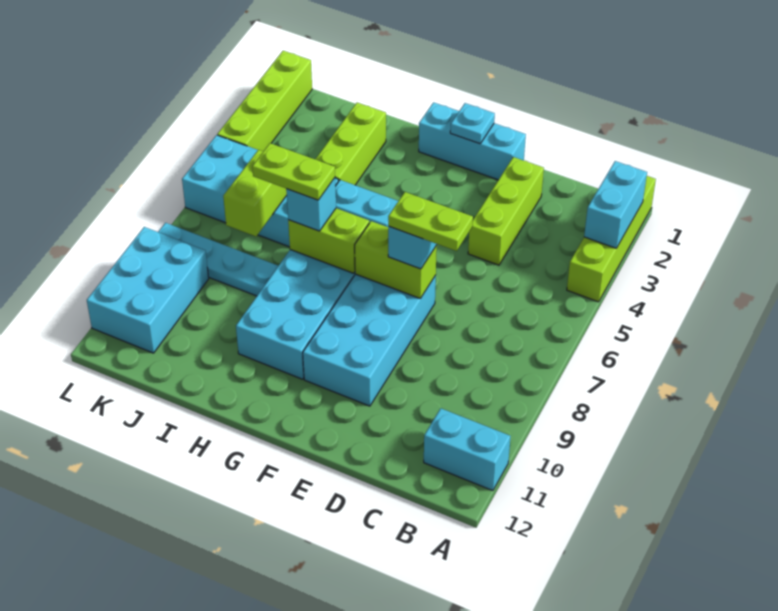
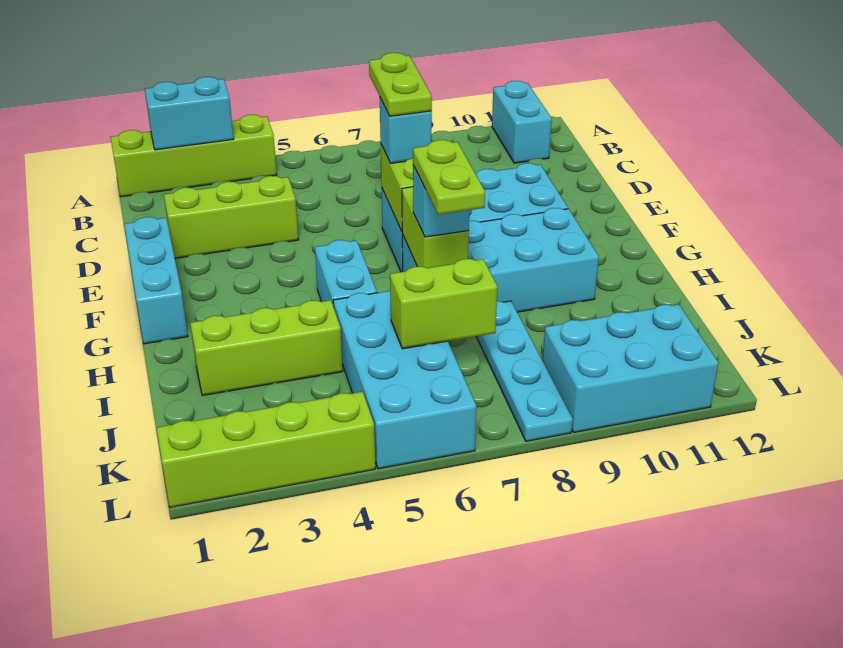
cyan 1x1 plate [450,103,495,144] -> none

